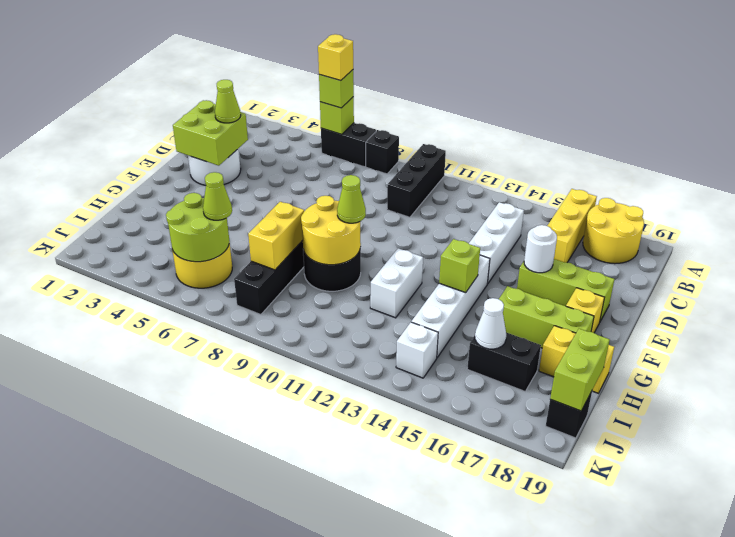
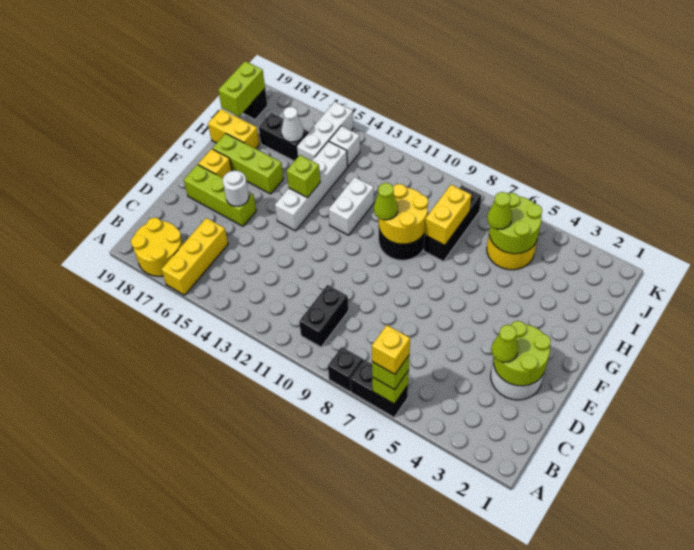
black 1x3 brick [387,144,446,217] -> black 1x2 brick [299,285,348,347]
white 1x3 brick [469,202,524,284] -> white 1x3 brick moved to [296,102,354,161]
lime 2x2 brick [173,100,248,166] -> lime 2x2 round brick [493,321,551,386]

